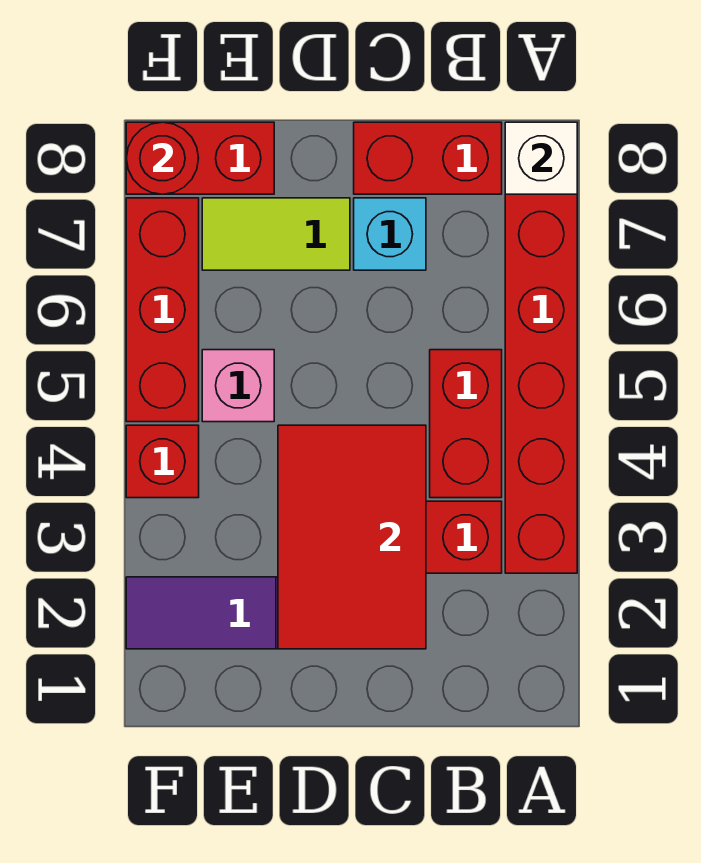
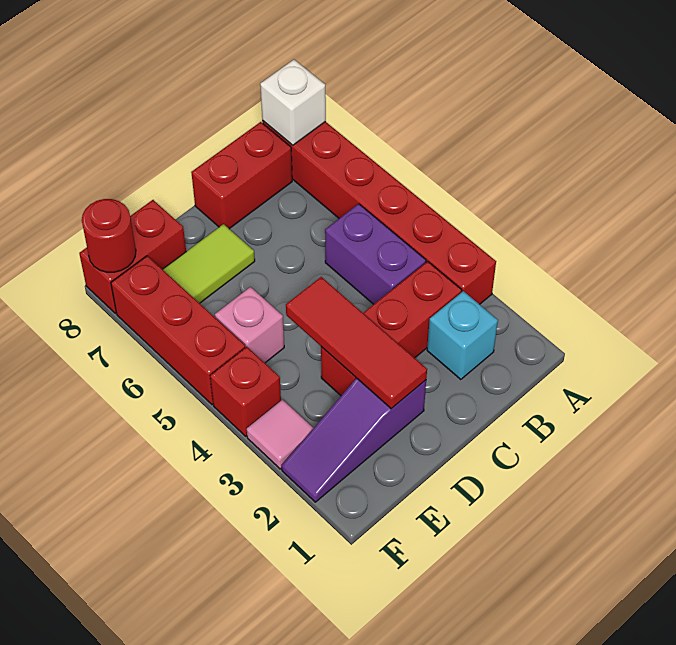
red 1x2 brick [430,350,502,498] -> purple 1x2 brick [325,204,426,304]
red 2x3 tile [278,425,426,649] -> red 1x3 tile [286,277,427,409]
cyan 1x1 brick [354,198,426,270] -> cyan 1x1 brick moved to [427,291,498,380]
none -> pink 1x1 tile [247,400,313,469]

